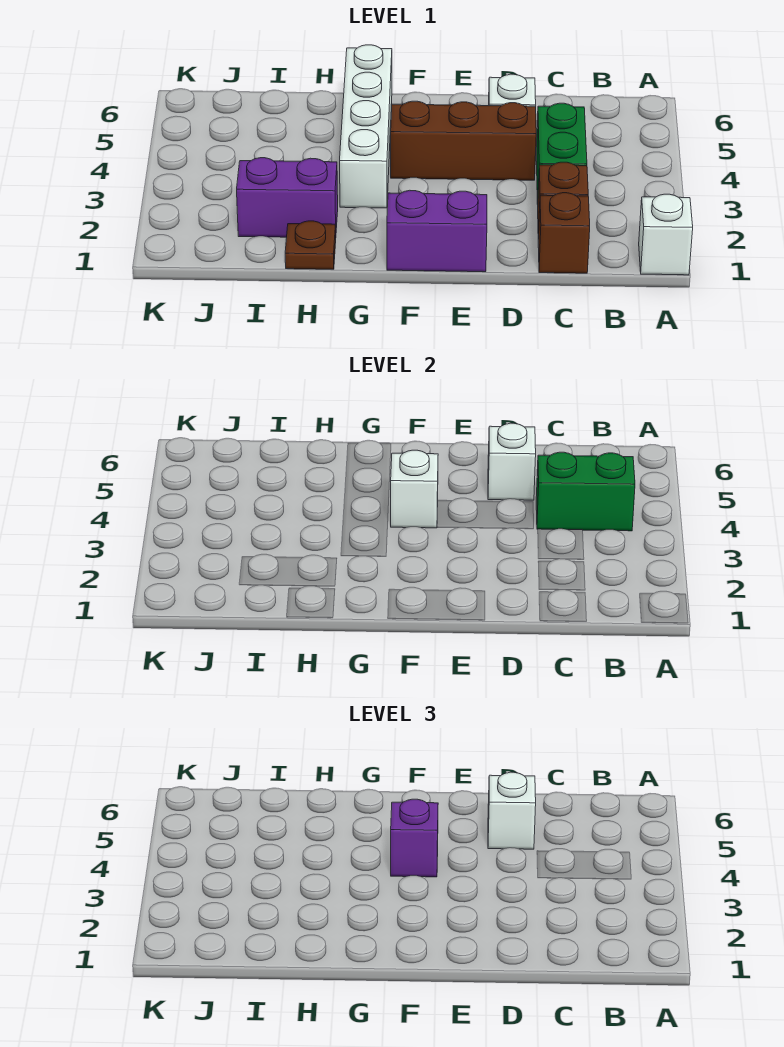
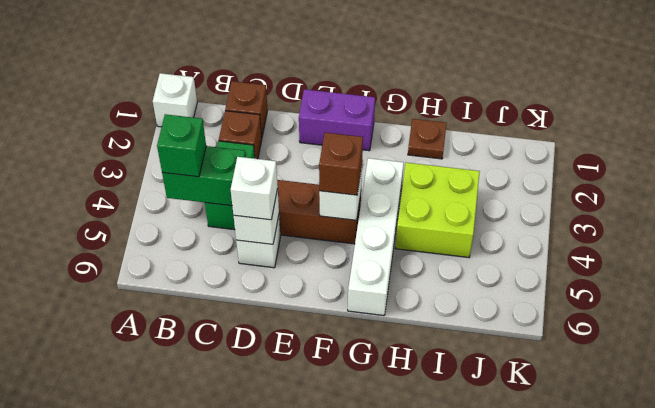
none -> green 1x1 brick [157,114,206,177]
purple 1x1 brick [391,799,438,877] -> brown 1x1 brick [319,133,363,195]
purple 1x2 brick [237,158,338,237] -> none
none -> lime 2x2 brick [396,163,480,258]

